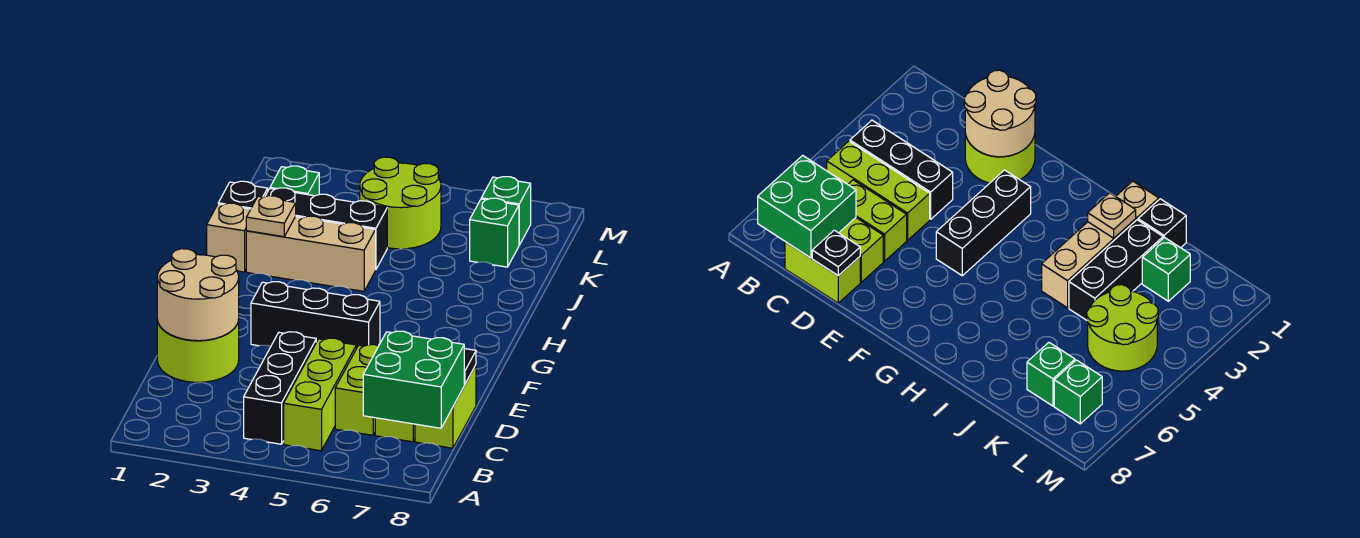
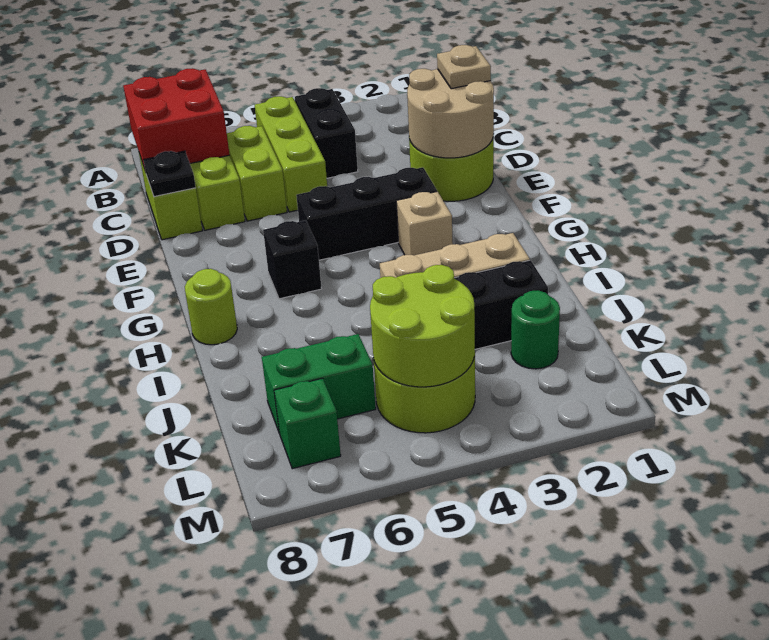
black 1x3 brick [244,332,316,444] -> black 1x2 brick [295,88,358,178]
green 2x2 brick [363,331,464,428] -> red 2x2 brick [123,68,230,172]
none -> lime 1x1 round brick [185,269,237,345]
tan 1x1 brick [207,203,251,272] -> tan 1x1 brick moved to [396,191,453,255]
tan 1x1 plate [246,196,296,237] -> tan 1x1 plate moved to [437,45,491,89]
black 1x1 brick [218,181,268,209] -> black 1x1 brick moved to [263,220,322,299]
green 1x1 brick [270,166,319,196] -> green 1x1 round brick [511,290,560,369]
none -> lime 2x2 round brick [370,265,475,387]
green 1x1 brick [470,198,519,267] -> green 1x2 brick [262,334,376,433]

